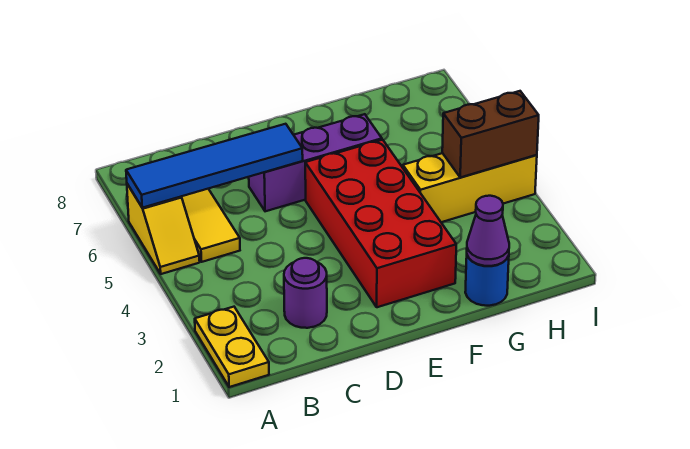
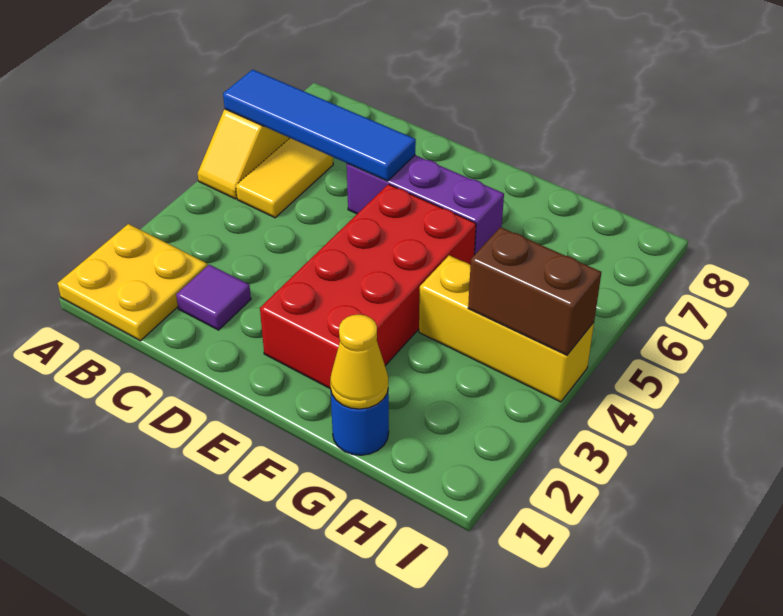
yellow 1x2 plate [195,307,269,387] -> yellow 2x2 plate [58,224,208,341]
purple 1x1 round brick [284,258,327,328] -> purple 1x1 tile [176,265,251,330]
purple 1x1 cone [467,196,509,266] -> yellow 1x1 cone [330,315,388,409]

